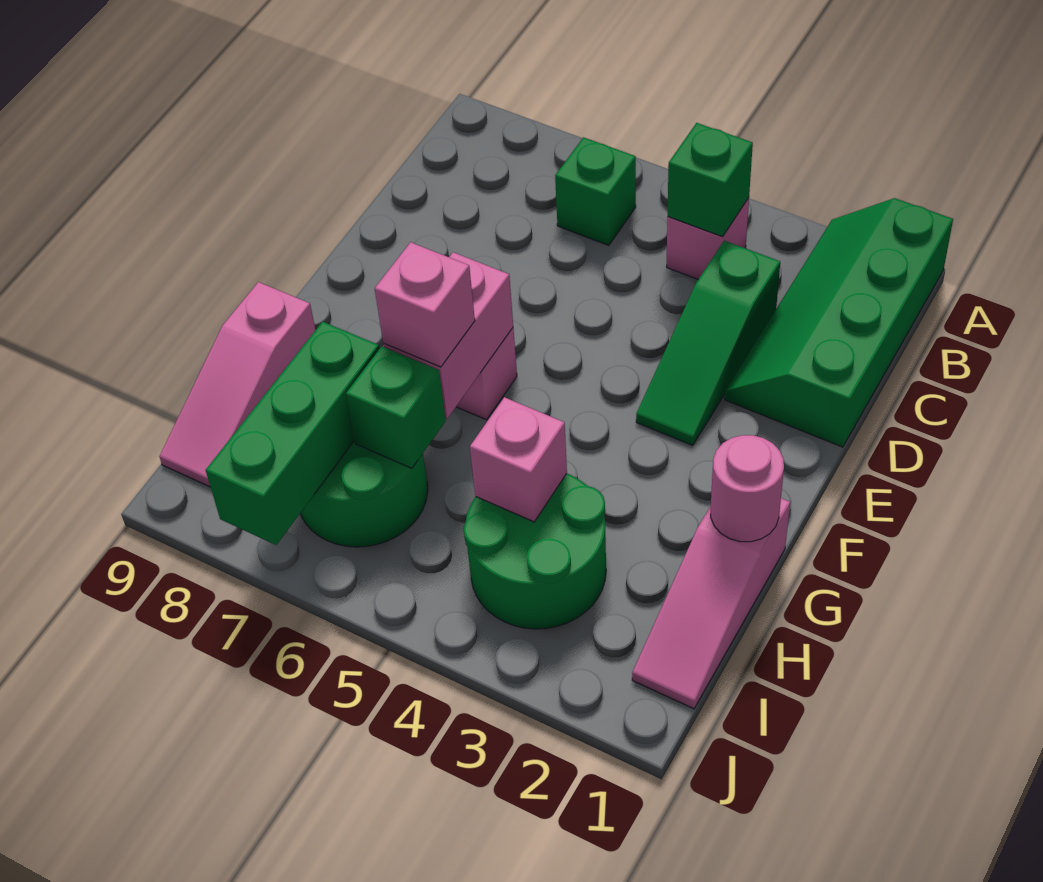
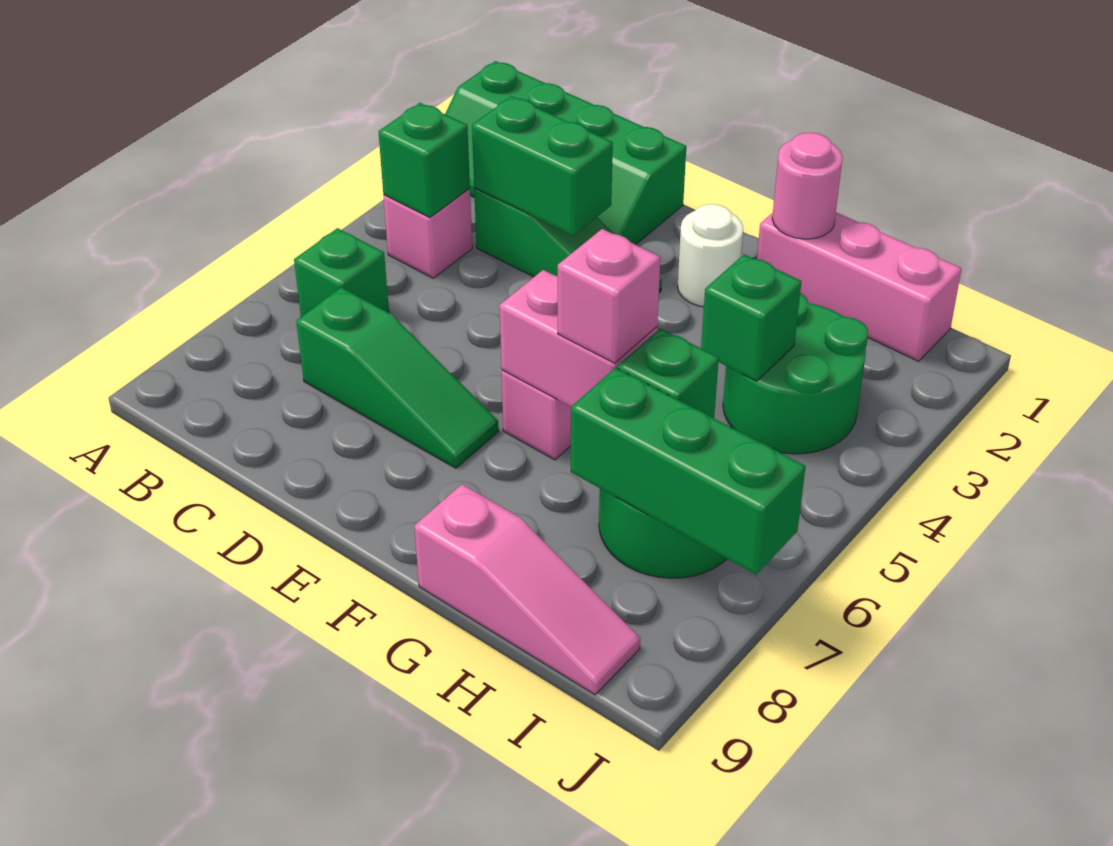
none -> green 1x2 brick [472,96,613,236]
none -> green 1x3 slope [296,287,499,468]
none -> white 1x1 round brick [678,204,743,307]
pink 1x3 slope [632,498,790,709] -> pink 1x3 brick [757,213,962,361]
pink 1x1 brick [470,397,567,522] -> green 1x1 brick [701,254,802,381]

